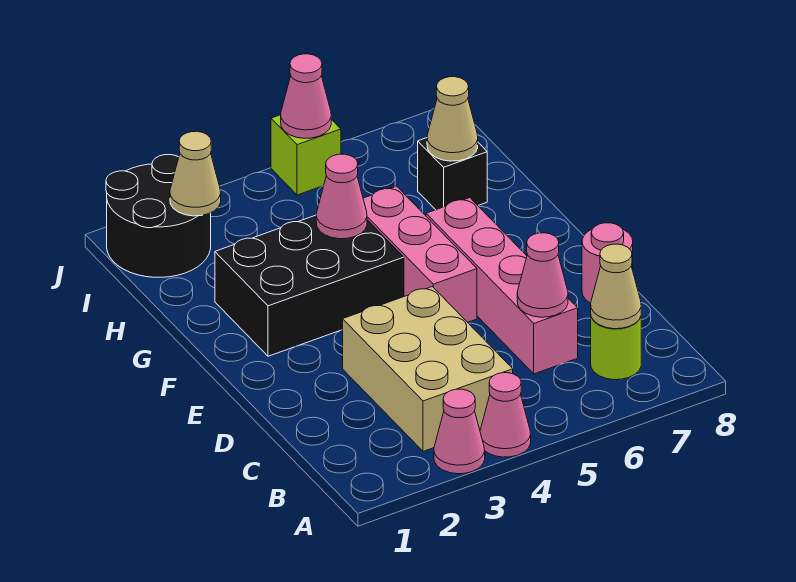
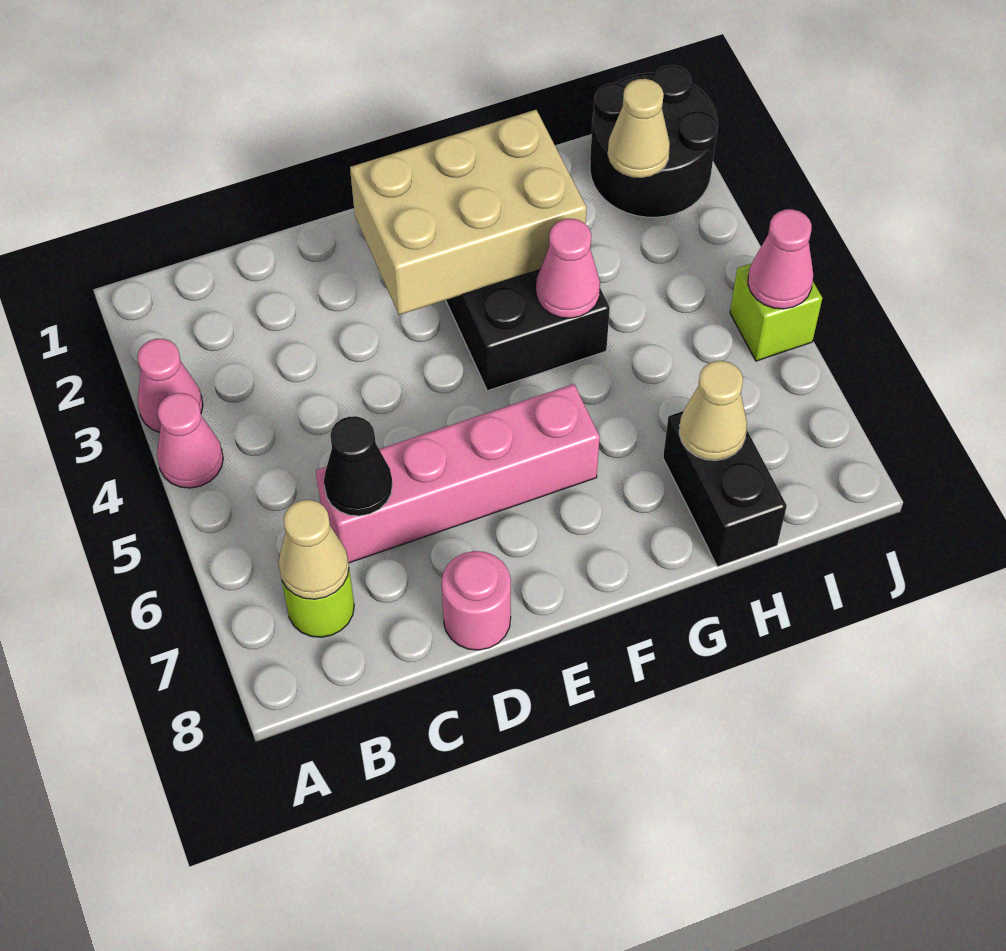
tan 2x3 brick [343,287,513,451] -> tan 2x3 brick moved to [350,110,587,315]
pink 1x1 cone [517,233,568,317] -> black 1x1 cone [324,416,392,516]
pink 1x3 brick [363,186,477,322] -> none
black 1x1 brick [418,138,487,210] -> black 1x2 brick [663,411,787,567]

